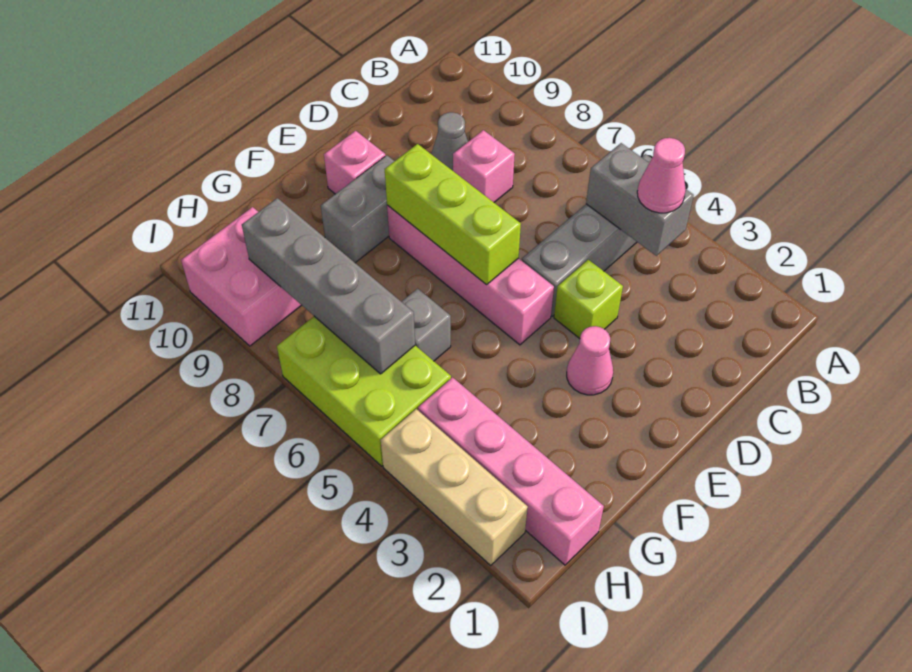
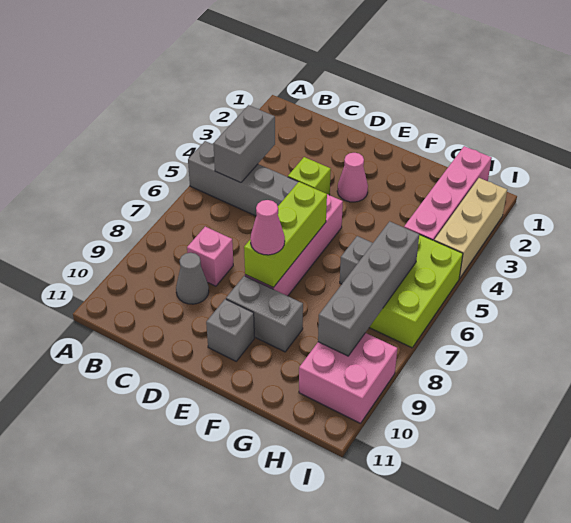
pink 1x1 cone [637,138,686,213] -> pink 1x1 cone moved to [250,200,285,255]
pink 1x1 brick [324,131,385,194] -> grey 1x1 brick [206,299,254,361]

